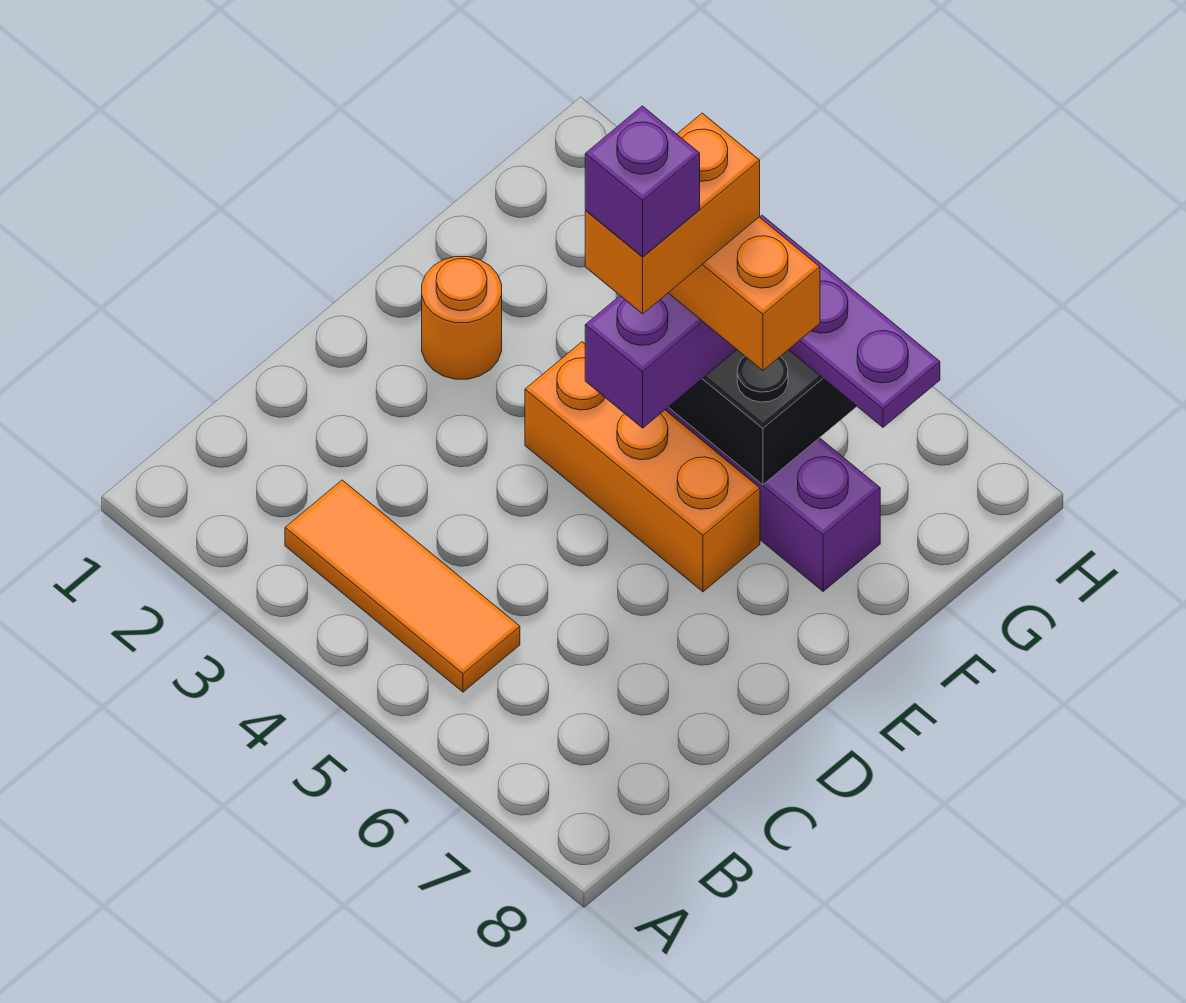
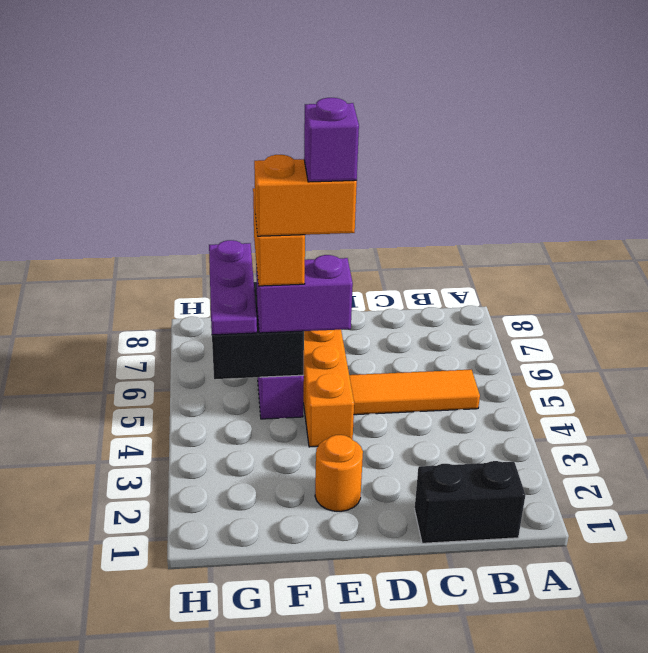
none -> black 1x2 brick [415,461,525,543]
orange 1x3 tile [285,480,520,692] -> orange 1x3 tile turned to [349,370,480,415]

